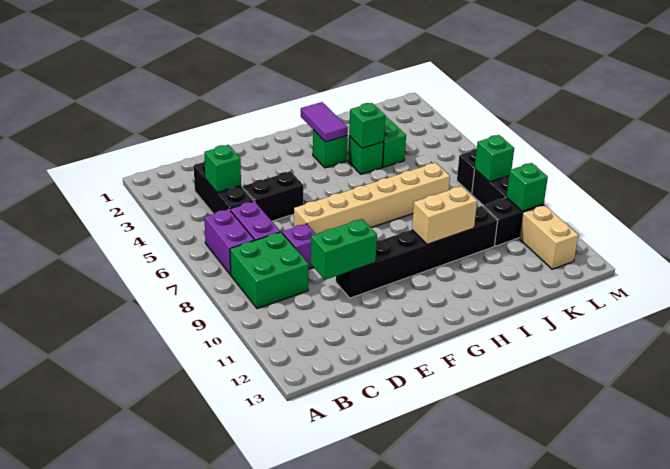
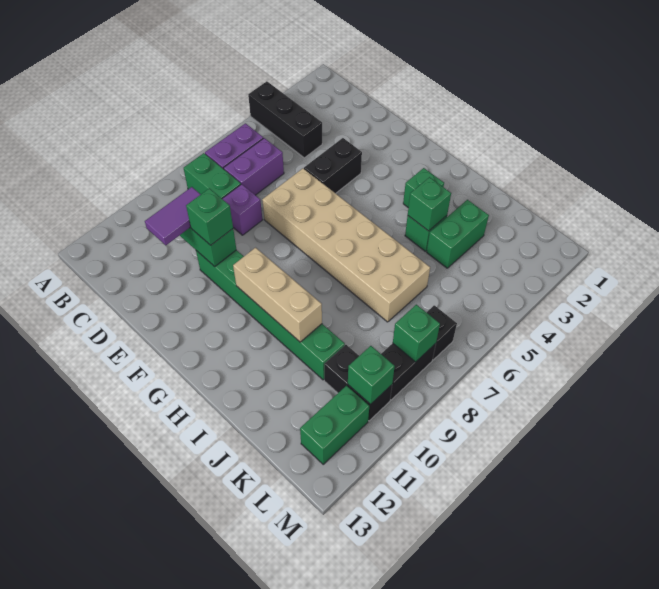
green 2x2 brick [230,232,309,309] -> green 1x2 brick [184,153,241,198]
black 1x3 brick [194,161,254,214] -> black 1x3 brick turned to [248,81,322,158]
green 1x1 brick [204,145,241,193] -> green 1x1 brick moved to [186,188,233,245]
black 1x2 brick [243,171,303,221] -> black 1x2 brick turned to [304,138,362,193]
tan 1x6 brick [294,163,450,234] -> tan 2x6 brick [262,168,430,322]
black 1x6 brick [336,206,498,298] -> green 1x6 brick [196,250,345,380]
purple 1x2 tile [301,102,348,142] -> purple 1x2 tile moved to [145,187,201,245]
tan 1x2 brick [412,186,477,244] -> tan 1x3 brick [233,248,322,342]
tan 1x2 brick [519,205,578,269] -> green 1x2 brick [300,386,369,464]

